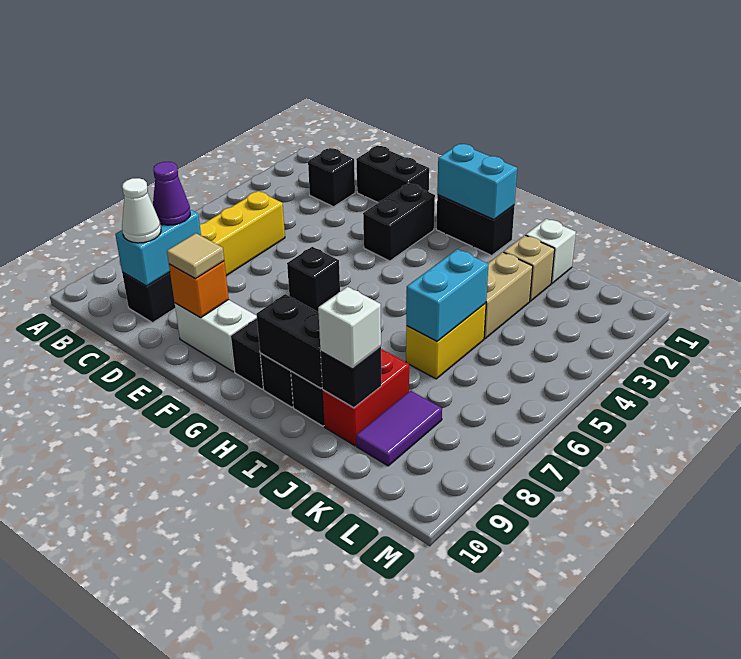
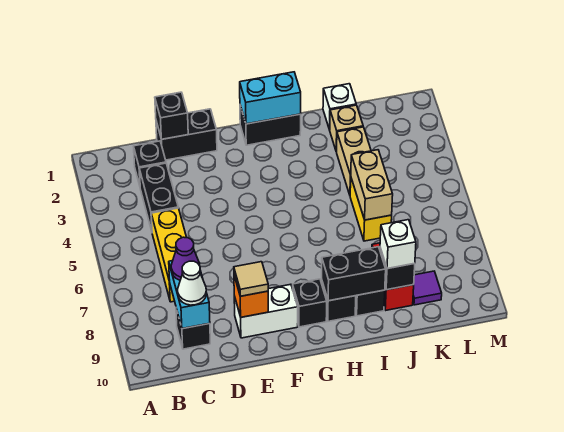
black 1x2 brick [363,183,435,261] -> black 1x2 brick moved to [139,163,178,231]
black 1x1 brick [287,247,340,312] -> black 1x1 brick moved to [155,92,188,139]
cyan 1x2 brick [406,249,488,341] -> tan 1x2 brick [351,150,393,220]
purple 1x2 tile [356,391,442,466] -> purple 1x1 tile [413,271,442,305]

